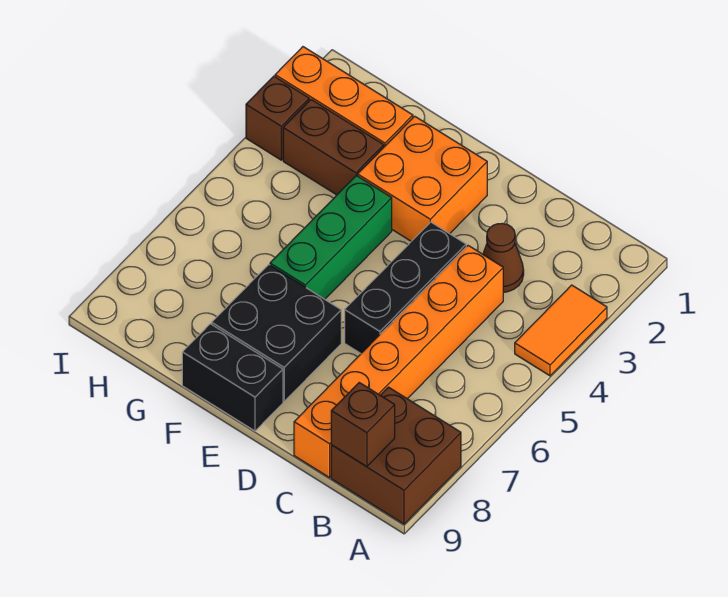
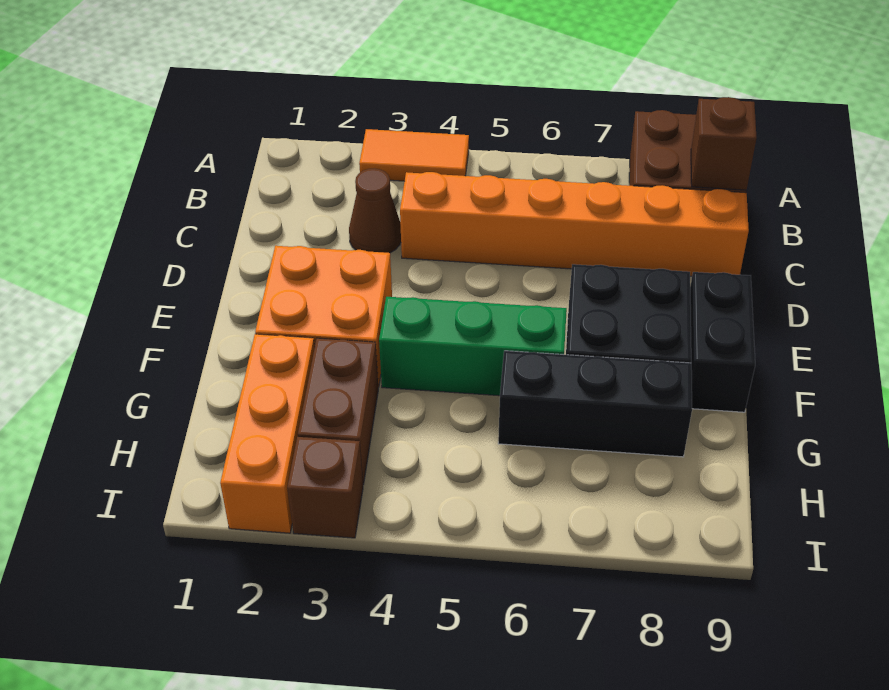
black 1x3 brick [345,222,466,353] -> black 1x3 brick moved to [498,351,692,457]

